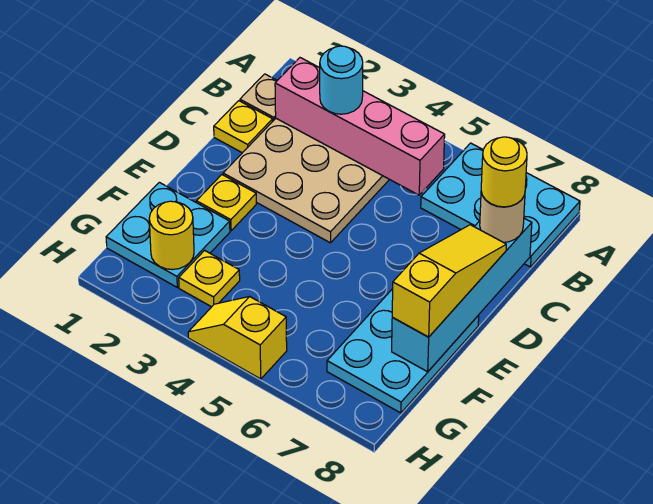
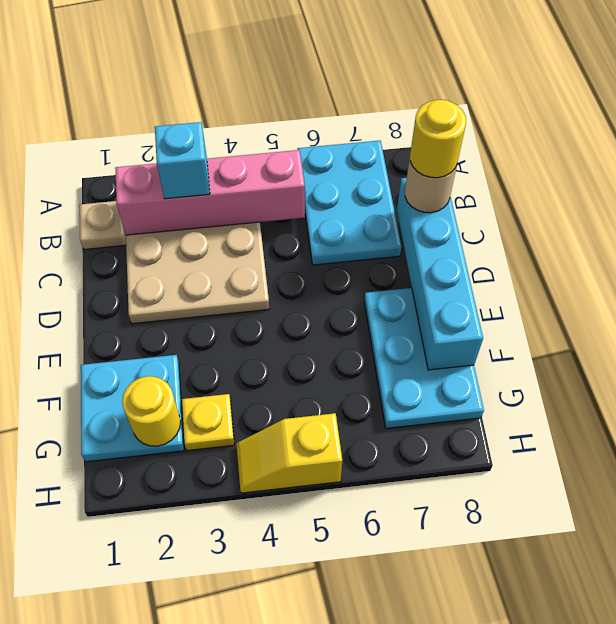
cyan 2x3 plate [421,143,580,267] -> cyan 2x3 plate turned to [297,141,401,265]
cyan 1x1 round brick [320,46,363,114] -> cyan 1x1 brick [155,122,210,199]
yellow 1x1 plate [214,101,273,153] -> none
yellow 1x3 slope [392,225,506,337] -> none
yellow 1x1 plate [196,175,256,231] -> none

